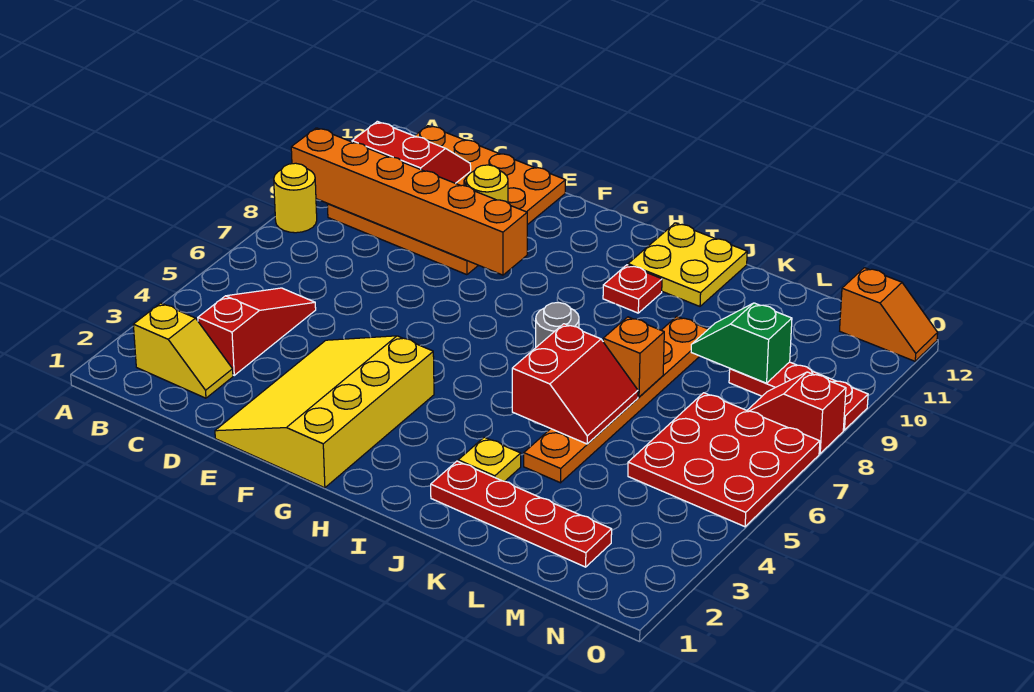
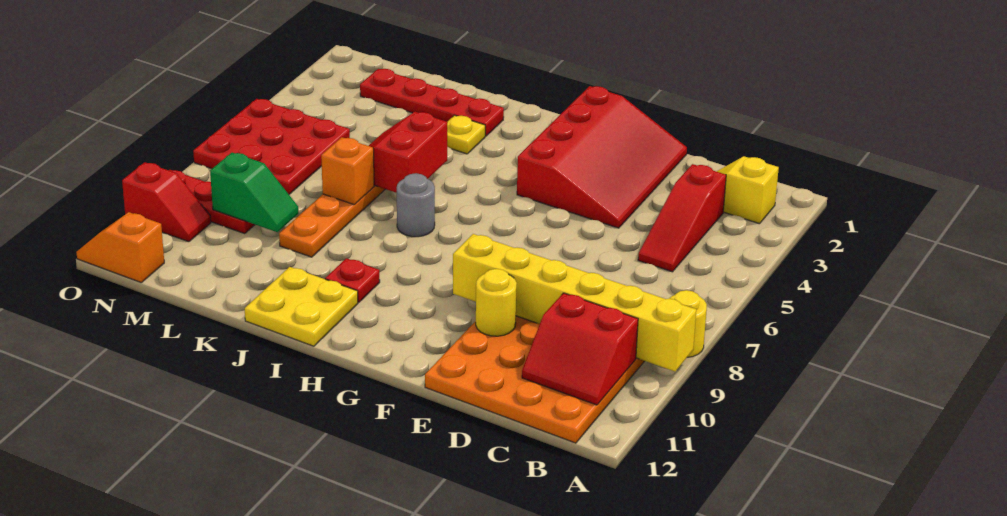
orange 1x6 brick [291,128,527,275] -> yellow 1x6 brick [453,234,696,371]
yellow 3x4 slope [215,336,434,488] -> red 3x4 slope [517,86,687,228]
red 1x2 slope [747,372,846,454] -> red 1x2 slope moved to [122,162,211,242]

